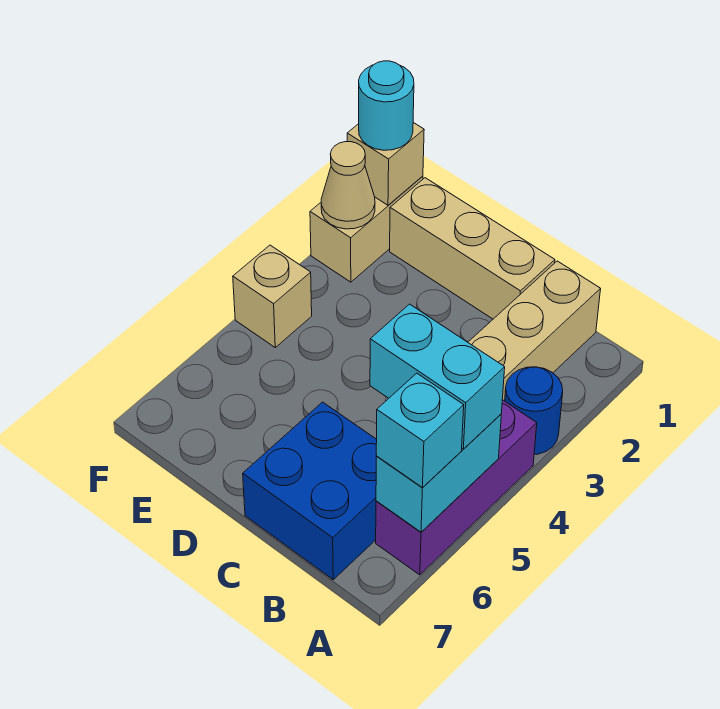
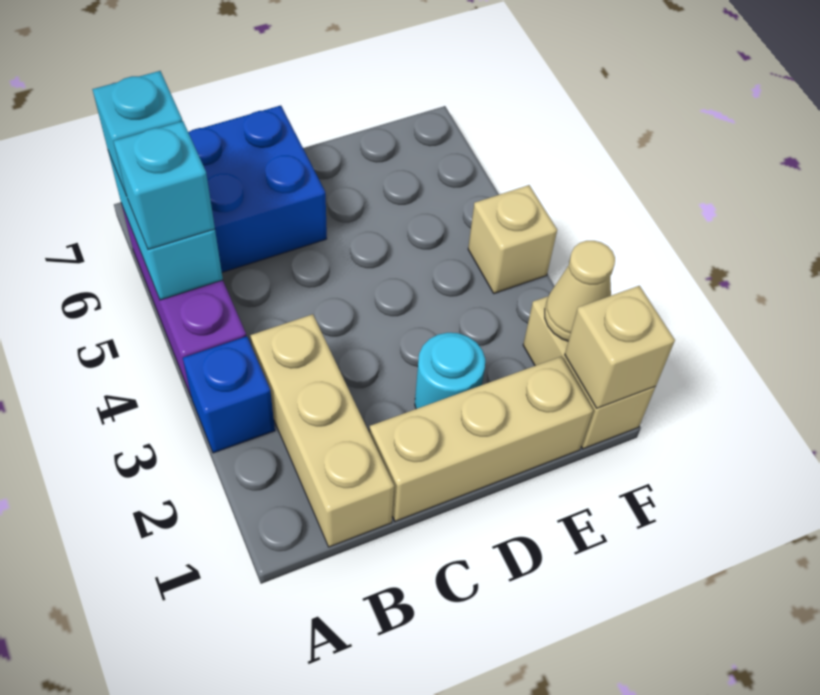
blue 1x1 round brick [505,367,563,454] -> blue 1x1 brick [183,336,275,453]
cyan 1x2 brick [370,304,505,449] -> cyan 1x1 brick [113,121,215,249]
cyan 1x1 round brick [359,61,414,150] -> cyan 1x1 round brick moved to [415,333,485,409]

